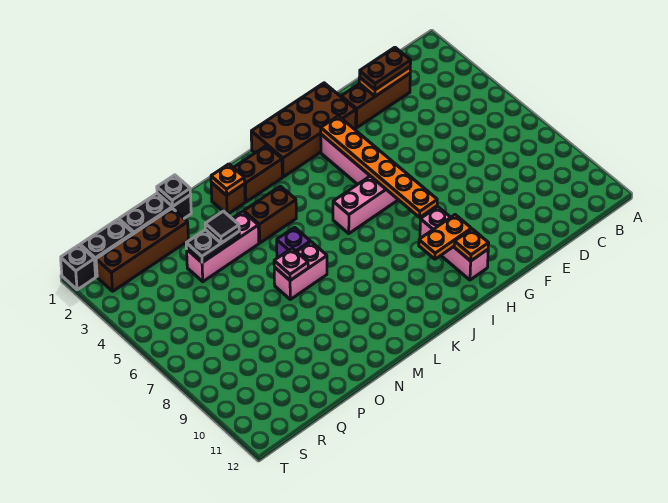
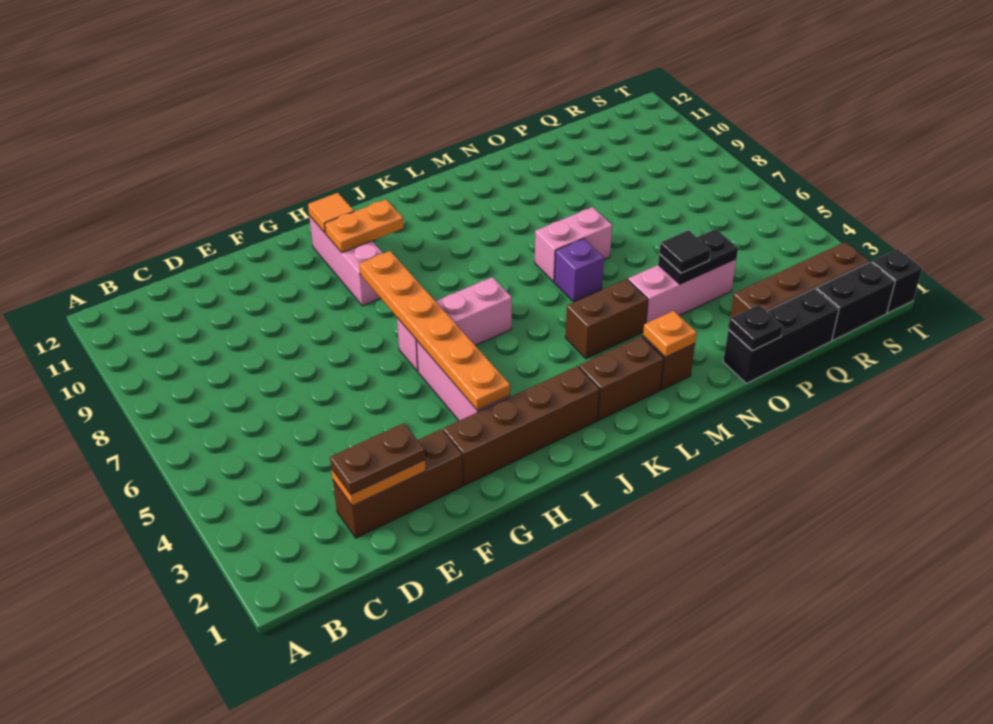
brown 2x4 brick [251,83,356,177] -> brown 1x4 brick [443,366,600,485]
orange 1x1 plate [454,229,489,261] -> orange 1x1 tile [308,193,354,233]
pink 1x1 plate [274,248,308,280] -> none

